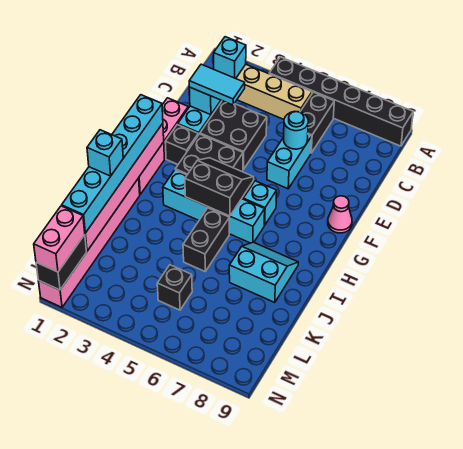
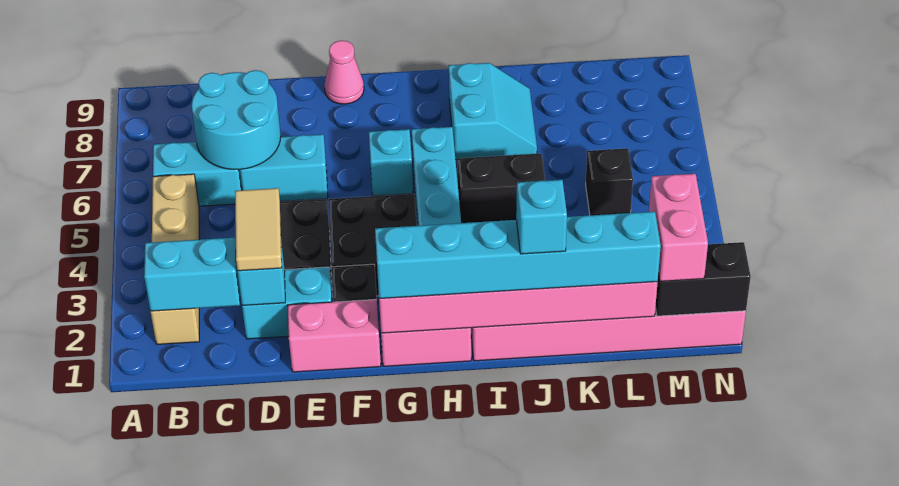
black 1x6 brick [269,57,413,146] -> none
cyan 1x1 brick [214,37,246,79] -> cyan 1x2 brick [144,237,240,311]
black 1x2 brick [300,92,334,153] -> cyan 1x2 brick [153,142,242,206]
cyan 1x2 tile [189,64,245,105] -> tan 1x2 tile [235,188,282,271]
cyan 1x1 round brick [284,111,308,149] -> cyan 2x2 round brick [192,70,281,169]
black 2x2 slope [185,158,254,216] -> none
cyan 2x2 slope [229,242,298,303] -> cyan 2x2 slope turned to [449,63,537,159]
pink 1x2 brick [34,206,85,272] -> pink 1x2 brick turned to [649,174,708,281]

